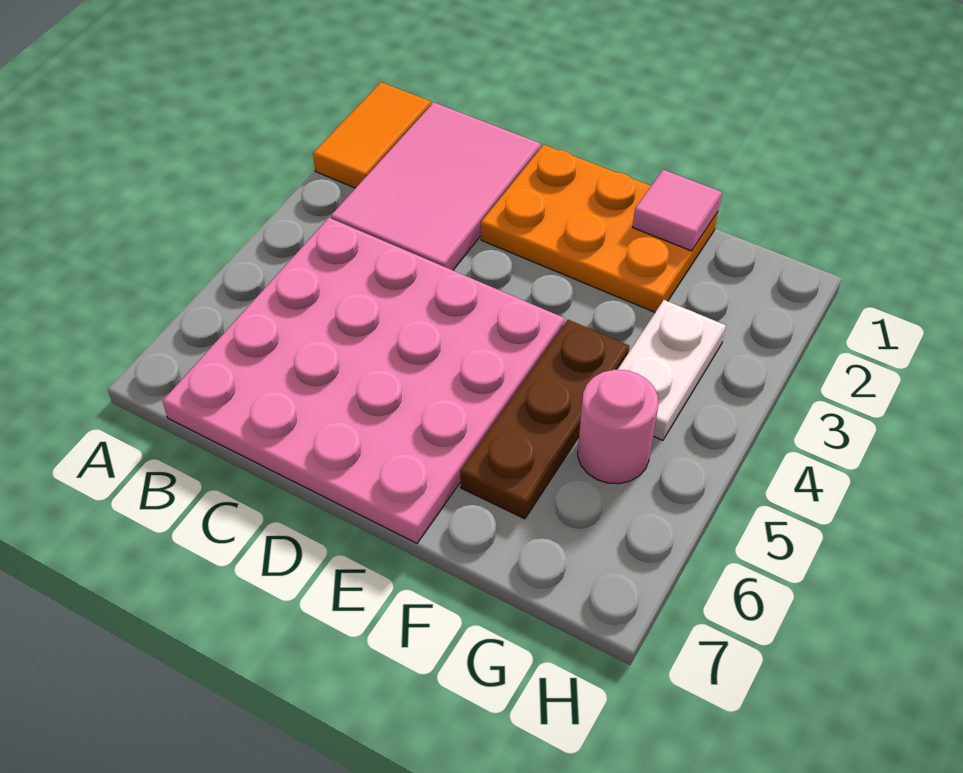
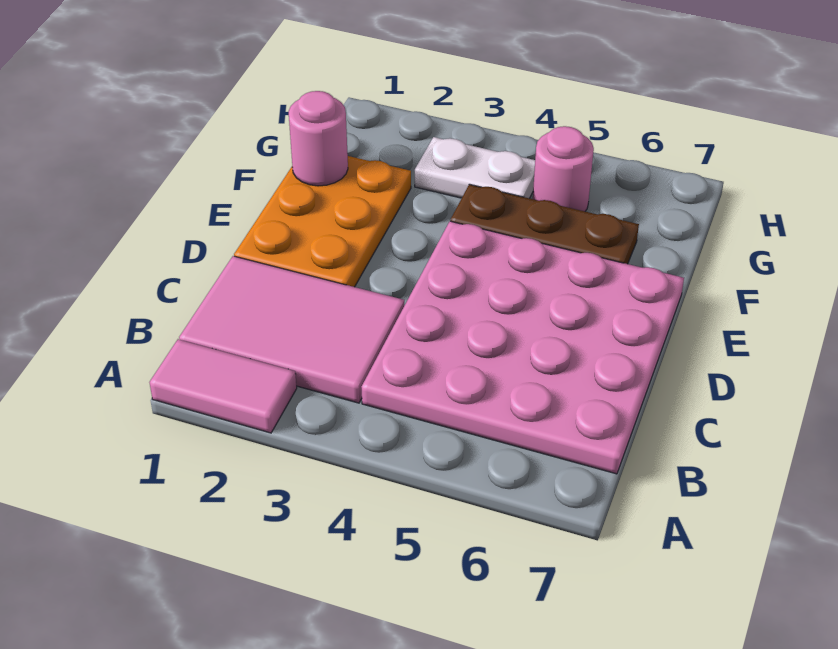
orange 1x2 tile [313,82,431,188] -> pink 1x2 tile [149,339,297,433]
pink 1x1 tile [633,170,722,251] -> pink 1x1 round brick [289,91,348,186]

